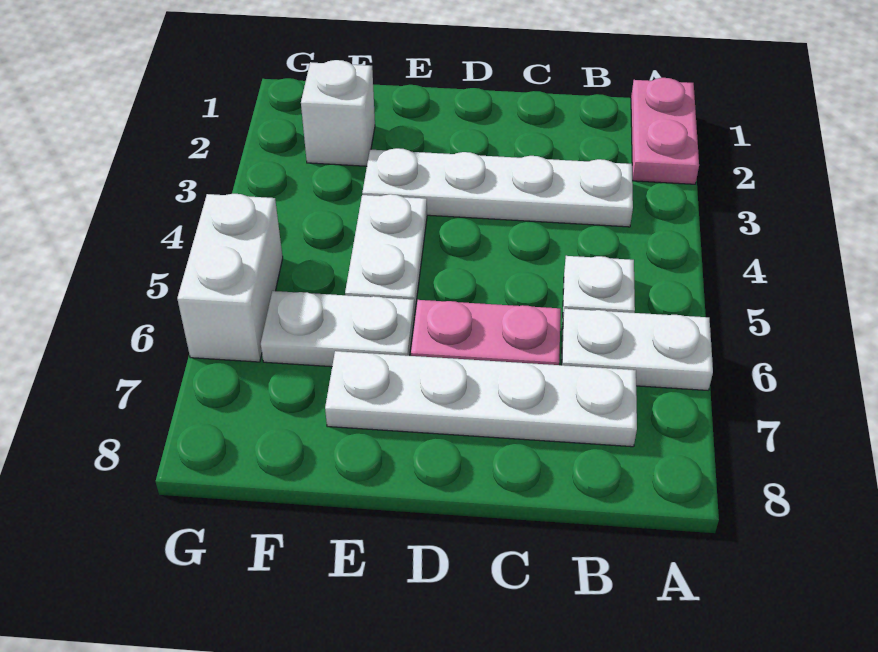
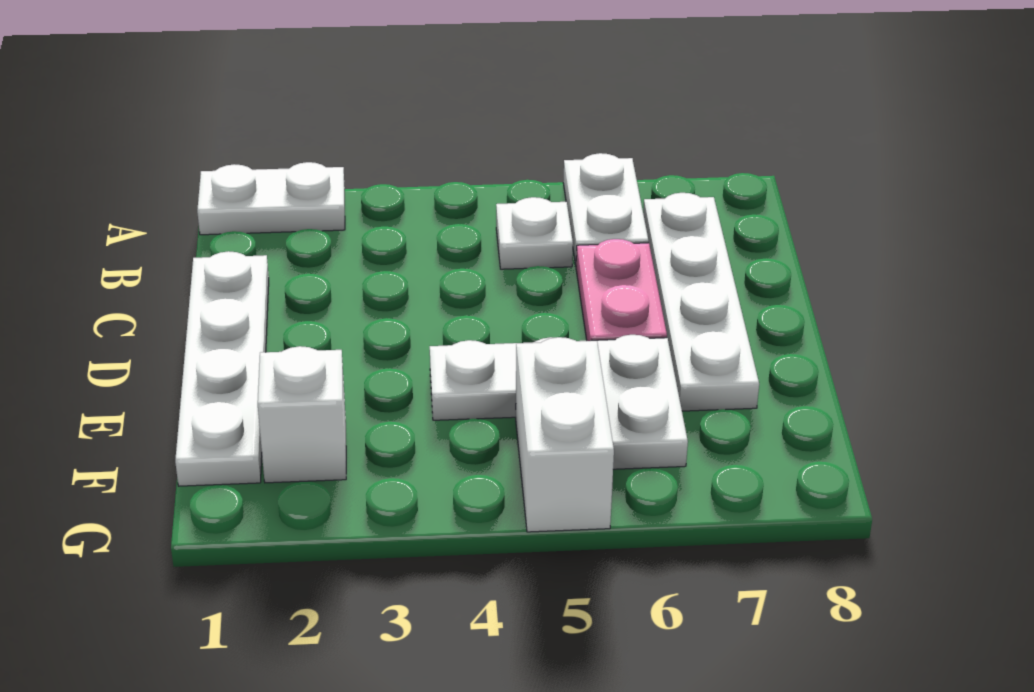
pink 1x2 plate [631,78,699,184] -> white 1x2 plate [197,162,345,235]
white 1x4 plate [362,148,633,227] -> white 1x4 plate moved to [175,251,269,486]
white 1x2 brick [177,194,283,362] -> white 1x2 brick turned to [516,337,614,532]

